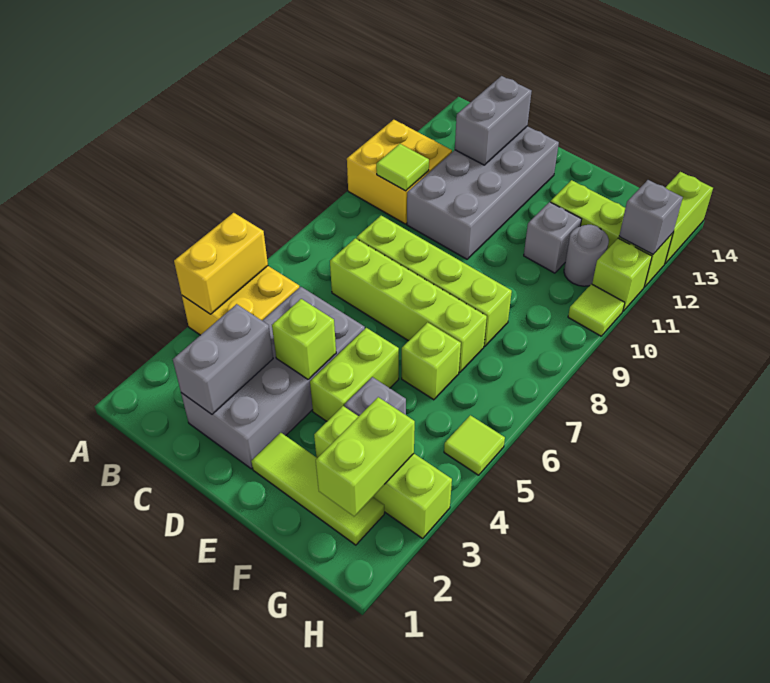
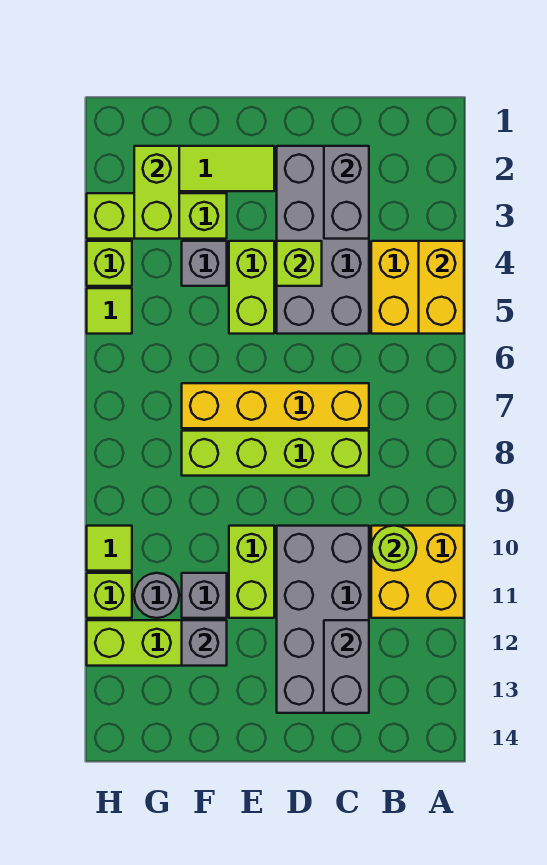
lime 1x1 tile [376,144,429,191] -> lime 1x1 round brick [371,526,416,571]
lime 1x4 brick [330,238,487,373] -> yellow 1x4 brick [182,383,369,428]
lime 1x1 brick [402,322,461,400] -> lime 1x1 brick moved to [87,241,132,286]
grey 1x1 brick [619,180,683,254] -> grey 1x1 brick moved to [182,620,227,666]
lime 1x2 brick [665,172,713,264] -> lime 1x2 brick moved to [229,526,274,618]

